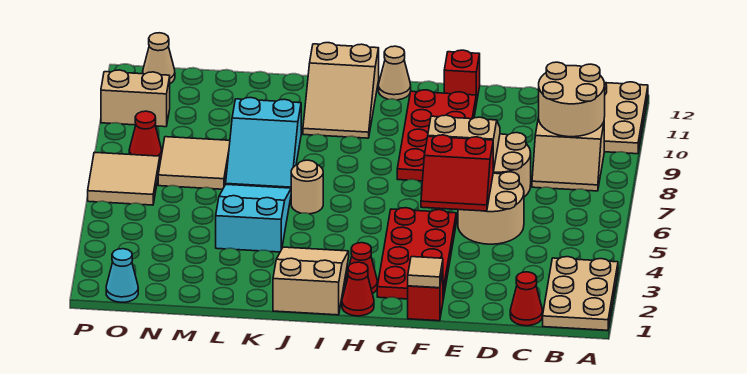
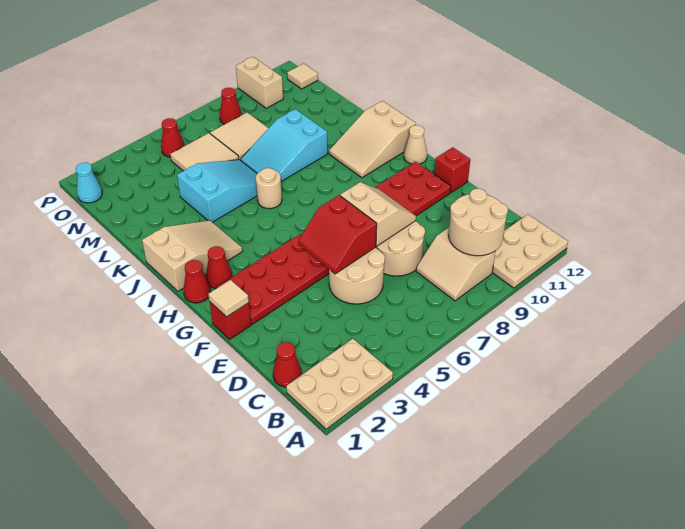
none -> red 1x1 cone [161,118,184,157]
tan 2x2 tile [88,152,160,205] -> tan 2x2 tile moved to [170,133,239,171]
tan 1x1 cone [143,33,175,84] -> tan 1x1 tile [287,64,318,89]

